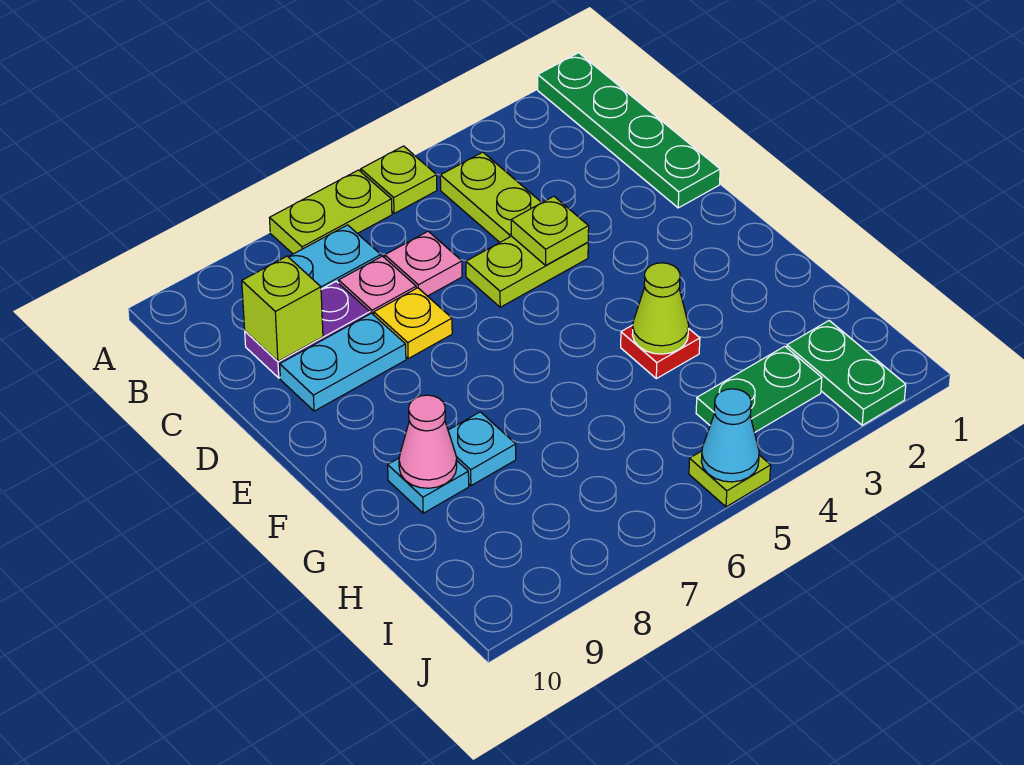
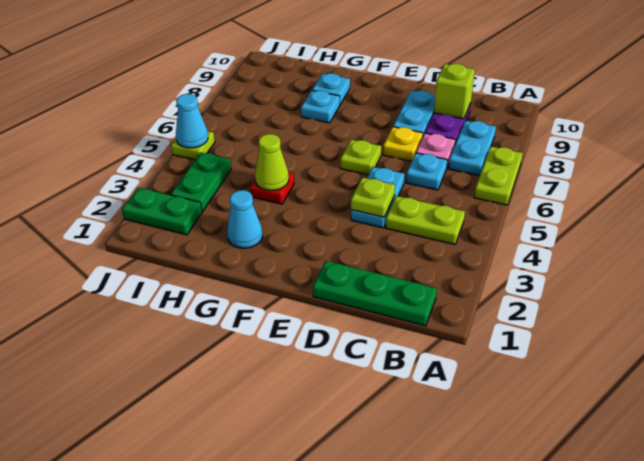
green 1x4 plate [538,53,720,208] -> green 1x3 plate [313,261,437,326]
lime 1x1 plate [361,146,437,214] -> lime 1x1 plate moved to [340,140,381,175]
pink 1x1 plate [385,231,462,296] -> cyan 1x1 plate [406,153,447,190]
lime 1x2 plate [466,236,588,307] -> cyan 1x2 plate [351,167,404,228]
none -> cyan 1x1 cone [227,190,263,248]
pink 1x1 cone [399,395,457,488] -> none

